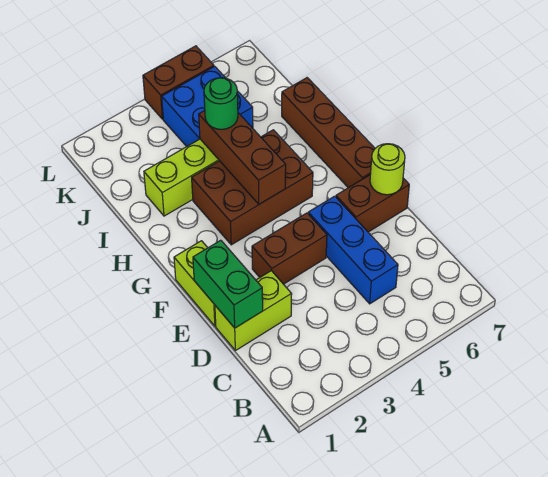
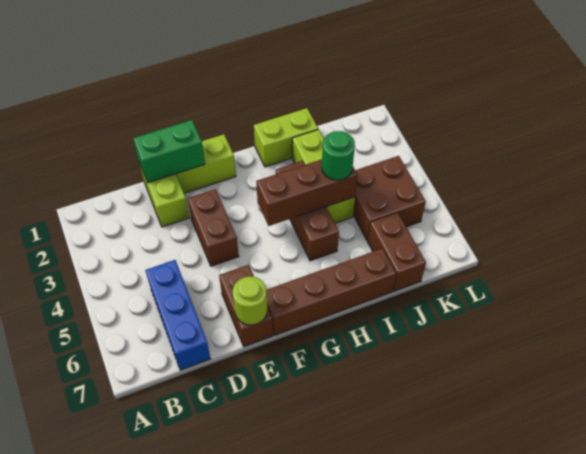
blue 1x3 brick [308,196,398,304] -> blue 1x3 brick turned to [145,260,210,370]
brown 2x3 brick [192,130,313,245] -> brown 1x3 brick [275,161,339,261]
none -> lime 1x2 brick [254,108,318,167]
blue 2x2 brick [162,66,253,147] -> brown 2x2 brick [353,156,426,241]
brown 1x2 brick [143,46,214,119] -> brown 1x2 brick moved to [368,213,426,291]

